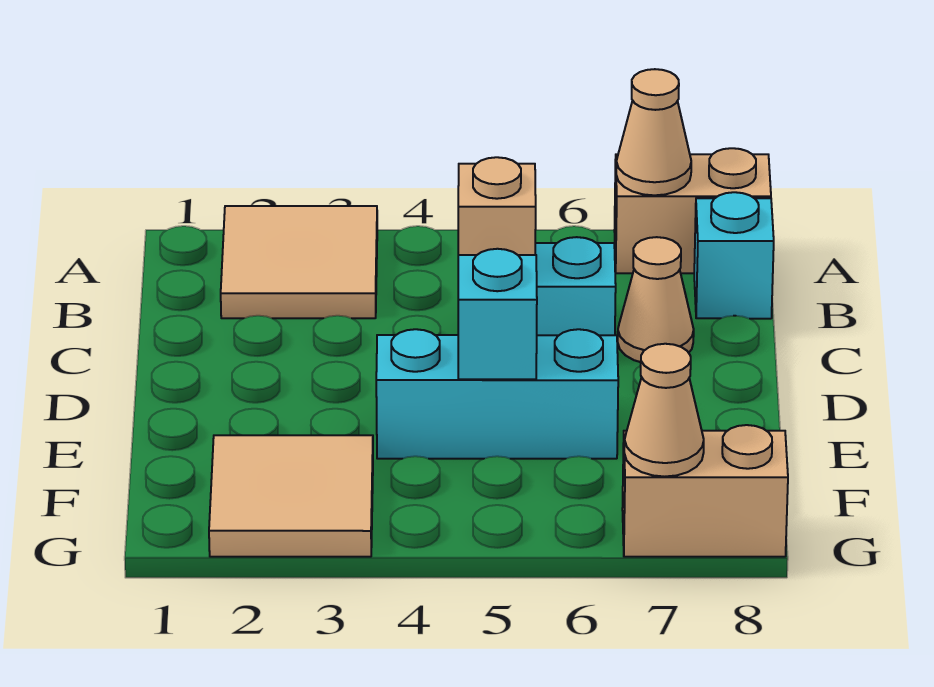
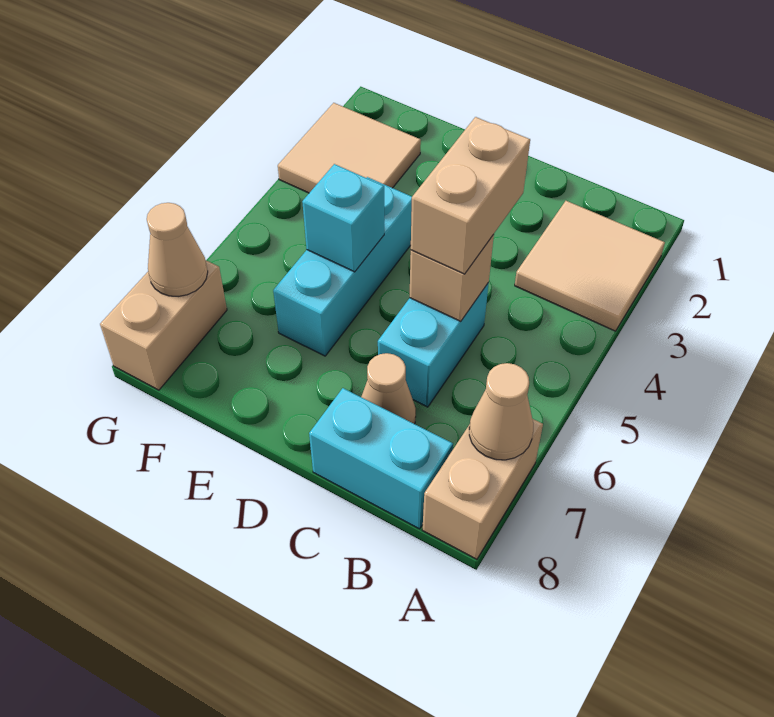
cyan 1x1 brick [694,192,774,319] -> cyan 1x2 brick [309,388,453,529]
none -> tan 1x2 brick [411,117,530,274]

